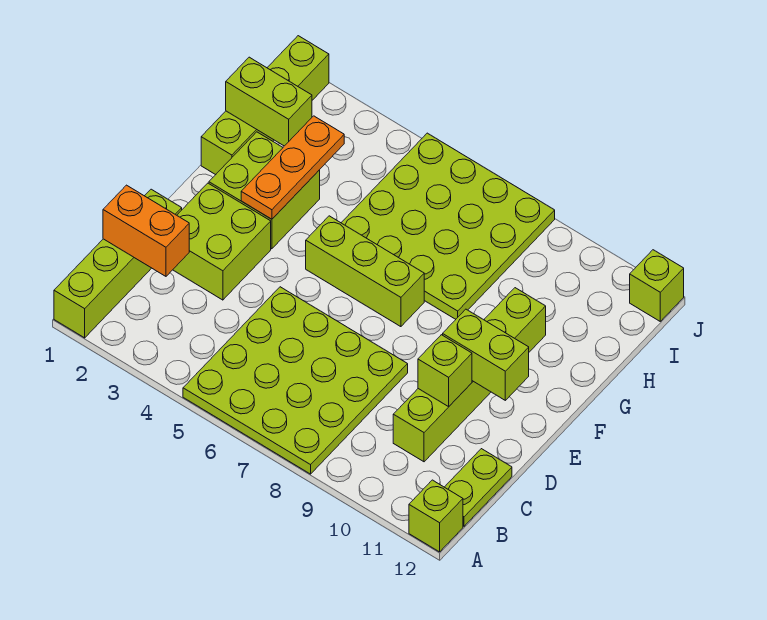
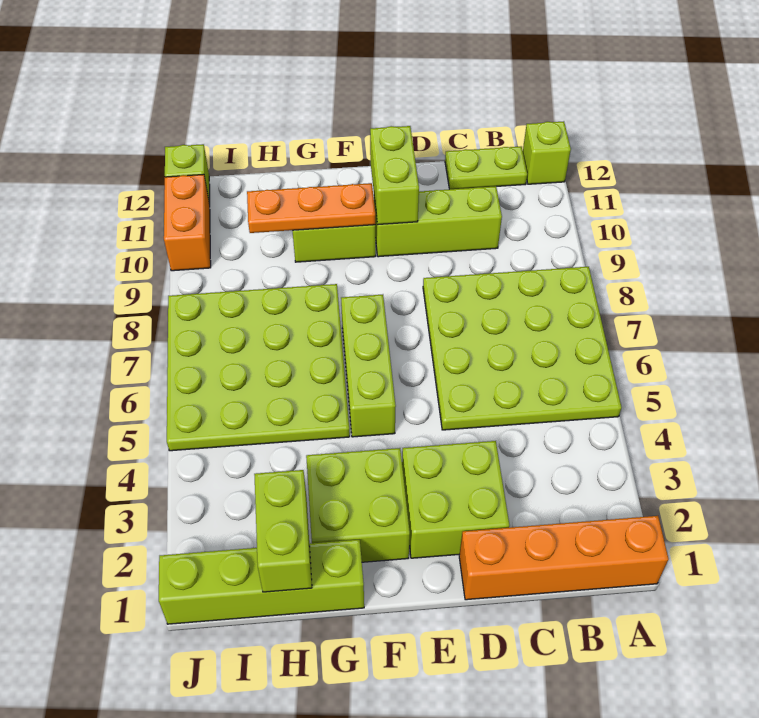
lime 1x4 brick [54,189,182,338] -> orange 1x4 brick [459,516,668,600]
orange 1x2 brick [103,185,189,276] -> orange 1x2 brick moved to [164,174,211,271]
lime 1x1 brick [418,335,472,407] -> none
orange 1x3 plate [241,116,344,219] -> orange 1x3 plate moved to [247,183,375,233]

